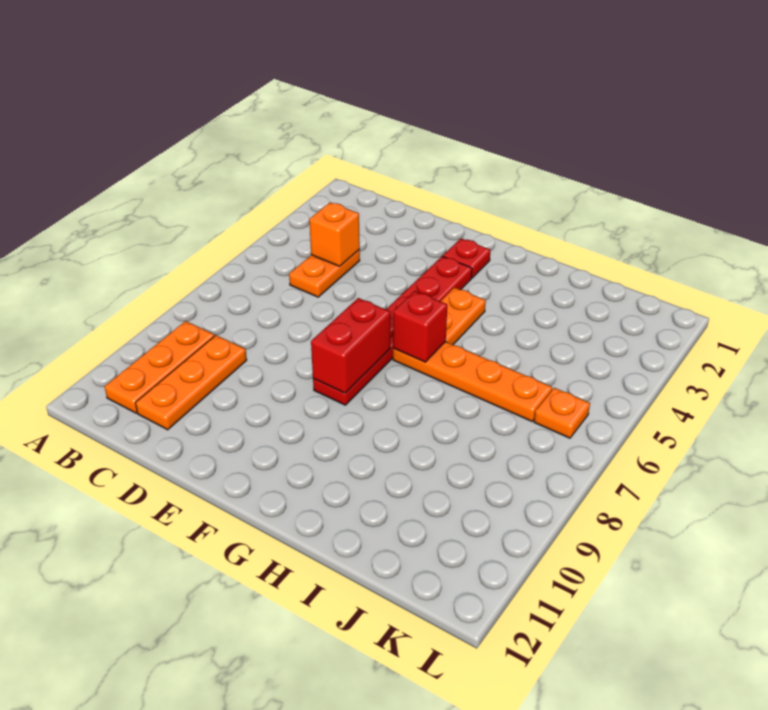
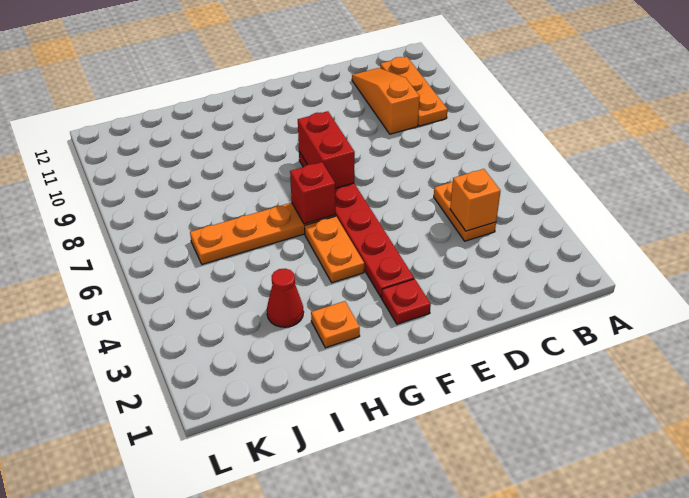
orange 1x3 plate [136,335,247,430] -> orange 1x3 slope [352,68,420,134]
none -> red 1x1 cone [267,269,304,327]
orange 1x1 plate [534,388,590,438] -> orange 1x1 plate moved to [311,301,360,348]

